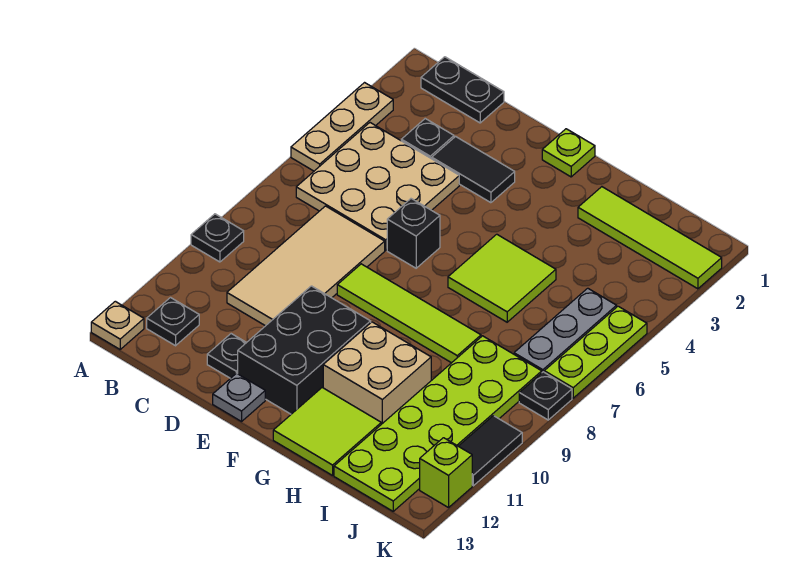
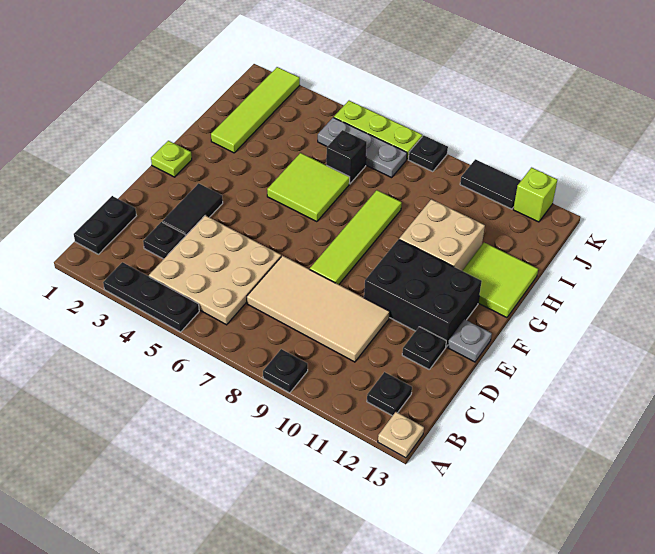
tan 1x3 plate [291,83,393,171] -> black 1x3 plate [103,262,199,332]
black 1x1 brick [387,199,440,268] -> black 1x1 brick moved to [326,130,367,184]
lime 2x6 plate [334,336,542,511] -> none

